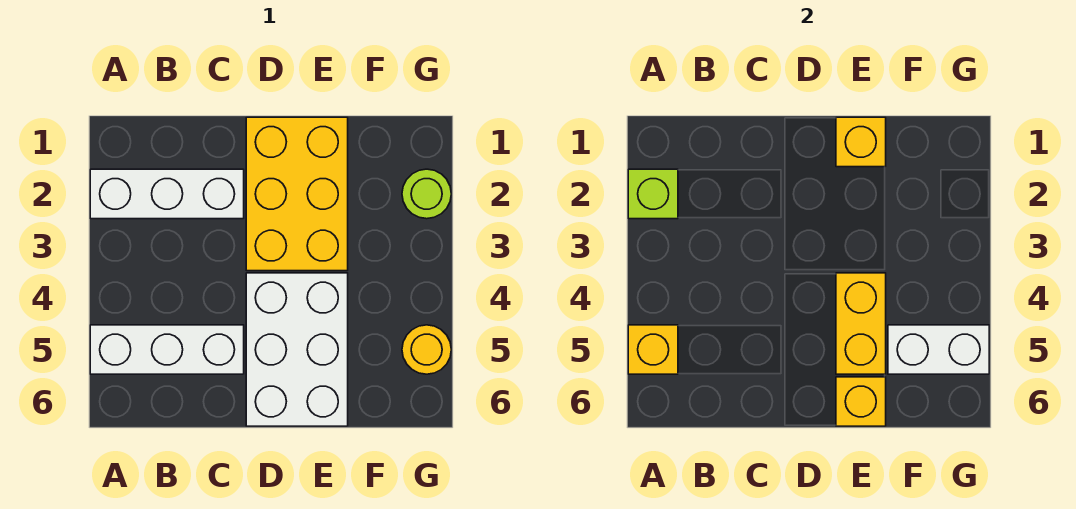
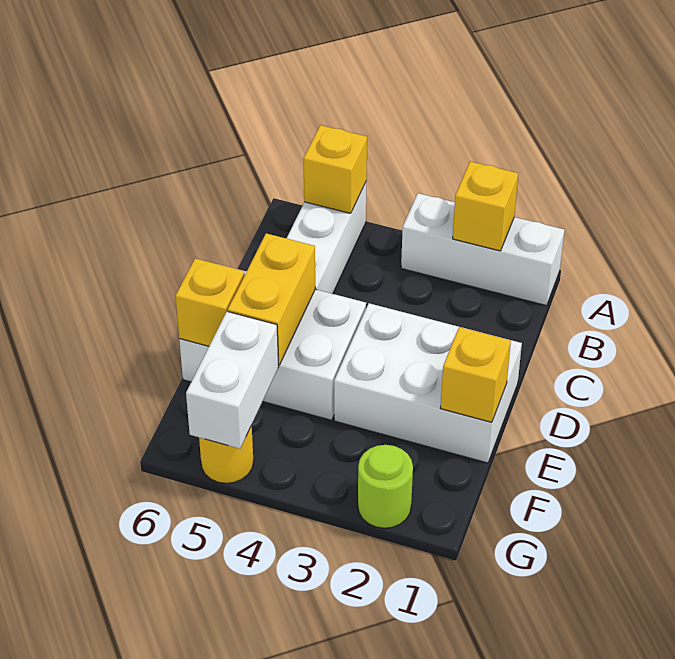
white 1x3 brick [90,169,244,219] -> white 1x3 brick turned to [401,193,565,305]
lime 1x1 brick [628,169,678,219] -> yellow 1x1 brick [453,161,518,251]
yellow 2x3 brick [246,117,348,271] -> white 2x3 brick [334,303,522,463]
yellow 1x2 brick [836,273,886,374] -> yellow 1x2 brick turned to [228,233,315,365]

